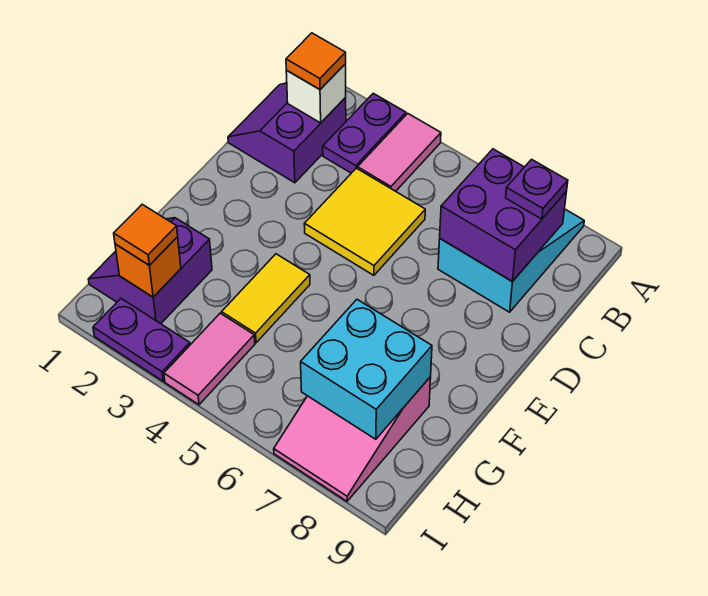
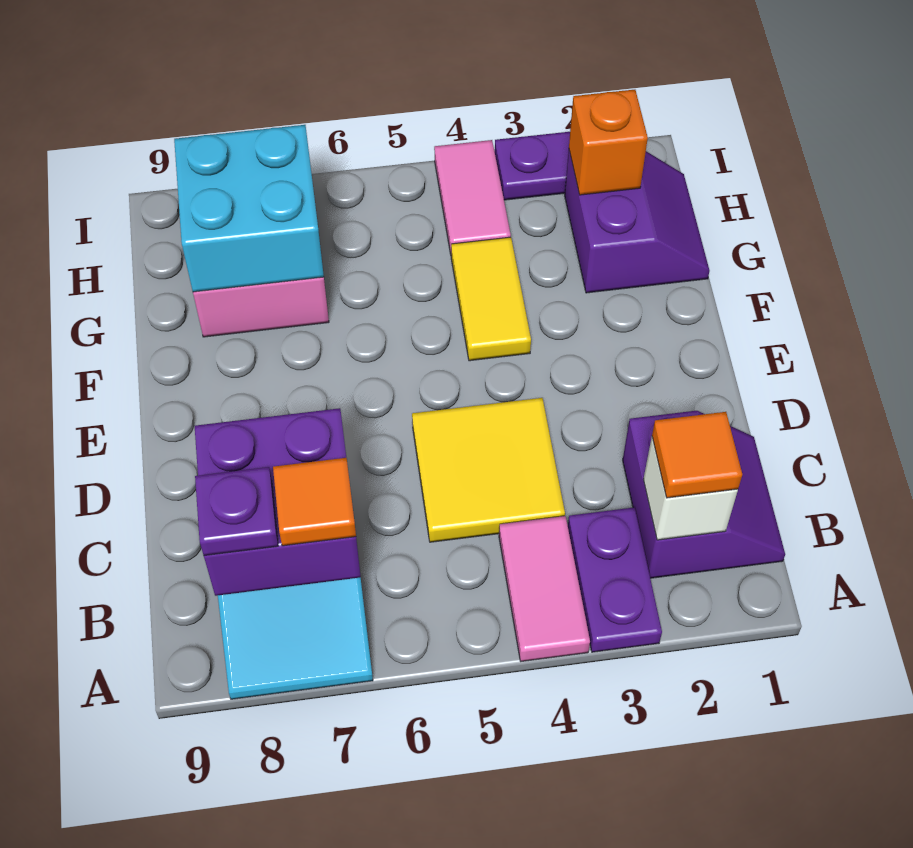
orange 1x1 tile [114,204,178,265] -> orange 1x1 tile moved to [273,458,356,546]

